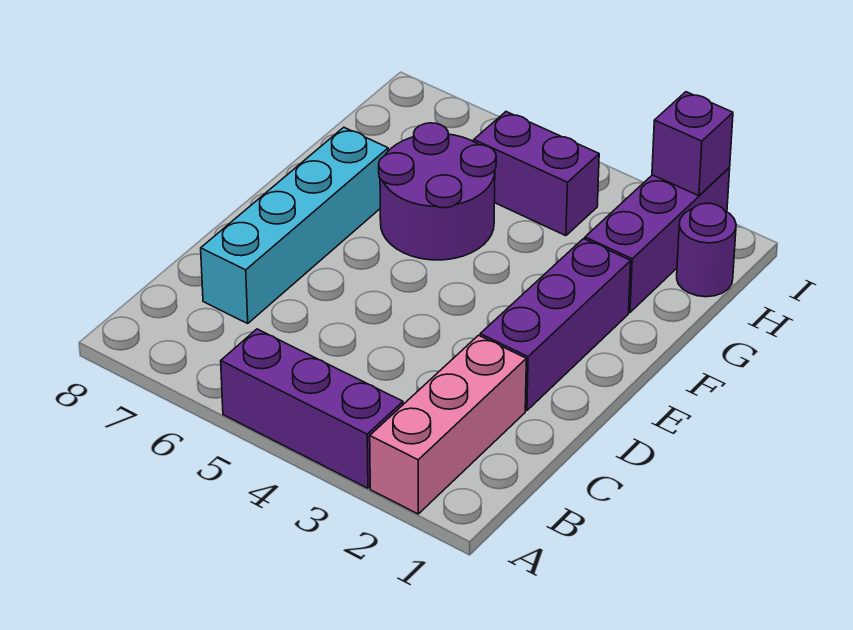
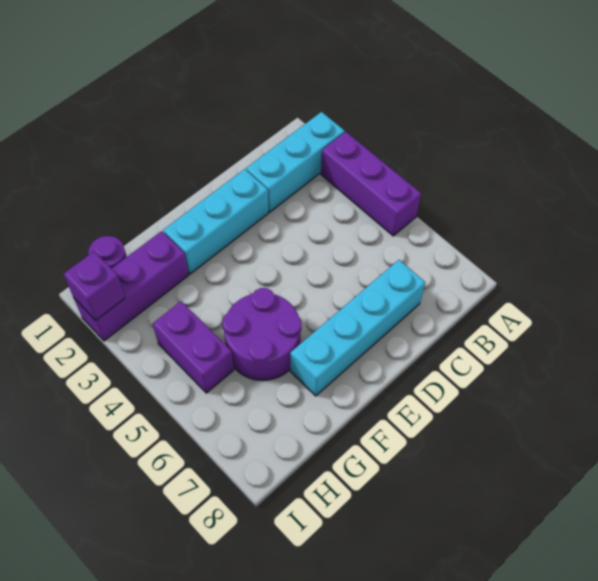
pink 1x3 brick [370,335,526,514] -> cyan 1x3 brick [246,112,345,212]
purple 1x3 brick [480,239,631,411] -> cyan 1x3 brick [163,169,269,274]

